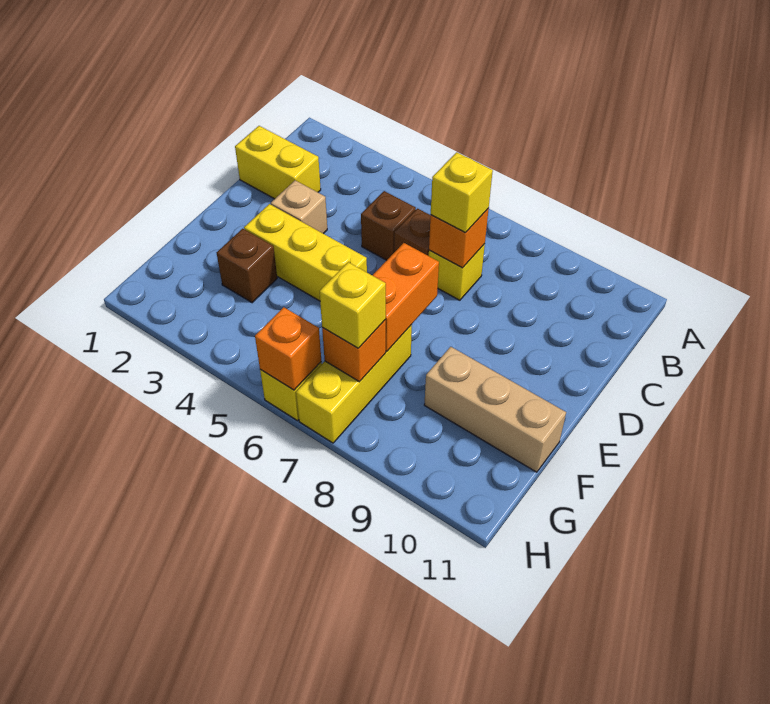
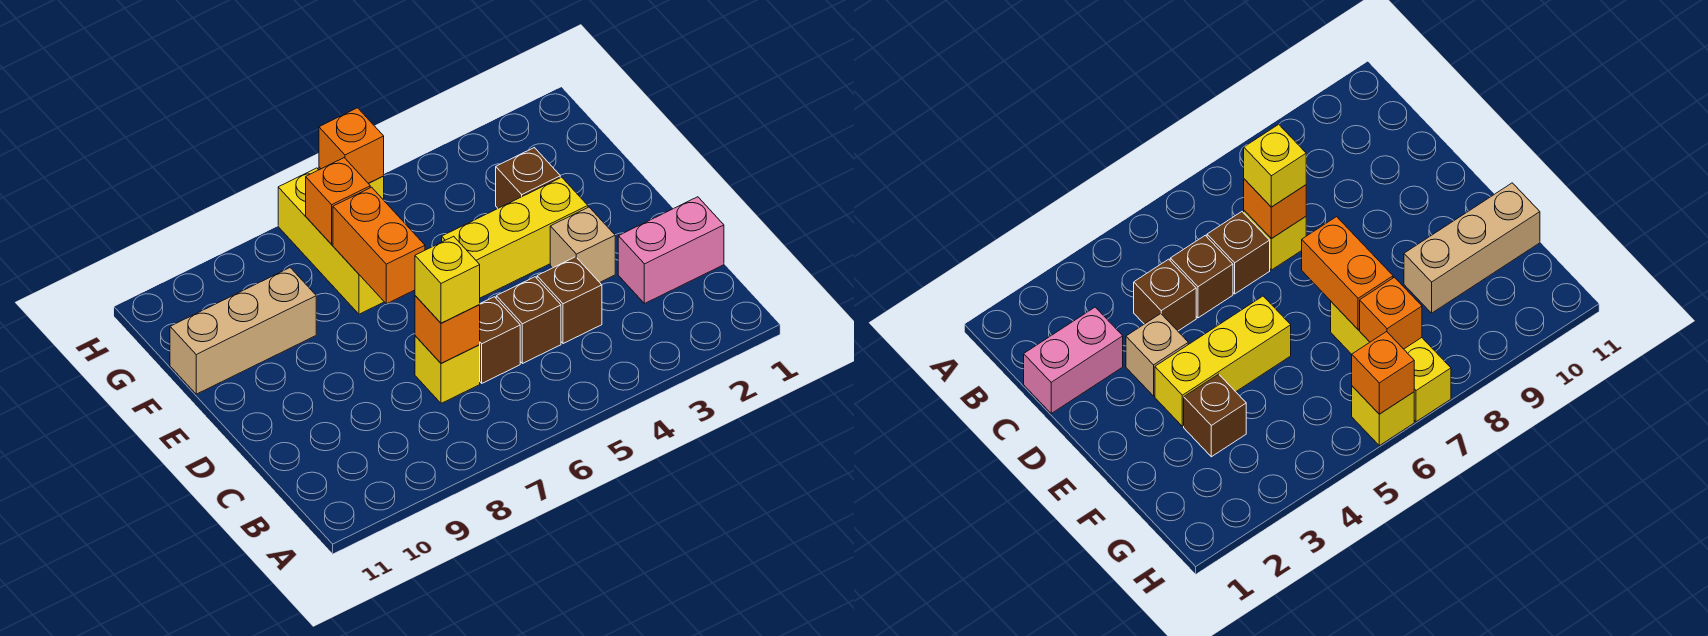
yellow 1x2 brick [235,126,321,199] -> pink 1x2 brick [618,197,724,304]
none -> brown 1x1 brick [537,257,602,344]
yellow 1x1 brick [320,262,386,348] -> none

